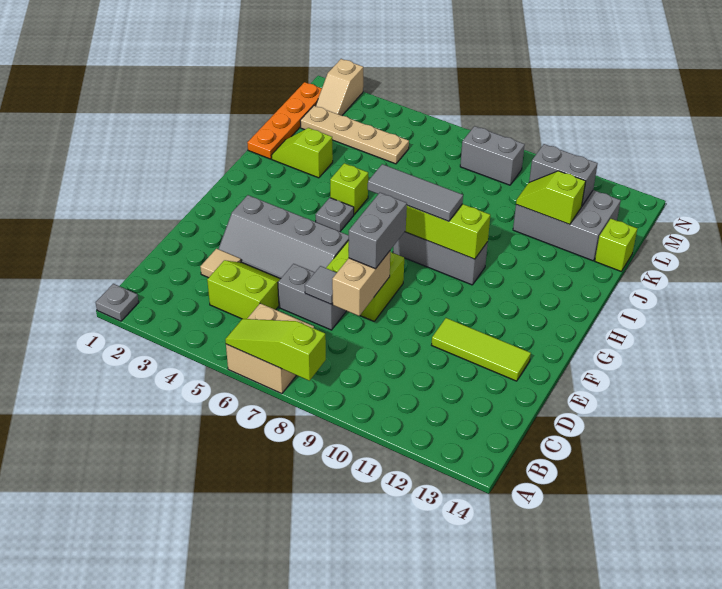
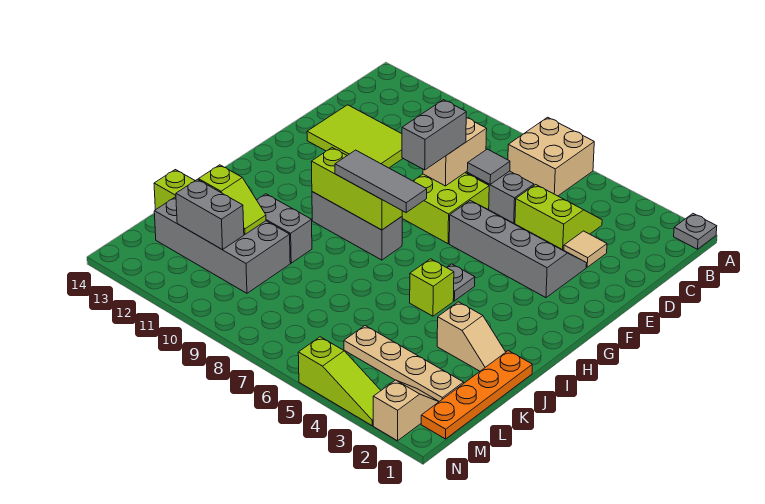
lime 1x3 slope [225,319,326,381] -> lime 1x3 slope moved to [298,337,381,425]
lime 2x2 slope [207,260,280,319] -> lime 2x2 slope turned to [515,185,602,250]
lime 1x3 tile [432,318,531,381] -> lime 2x3 tile [307,105,403,168]
lime 1x2 slope [271,128,333,178] -> tan 1x2 slope [437,302,506,371]
grey 2x3 brick [513,190,621,261] -> grey 2x4 brick [154,197,290,293]
grey 1x2 brick [460,126,525,185] -> grey 1x2 brick moved to [257,194,312,263]

